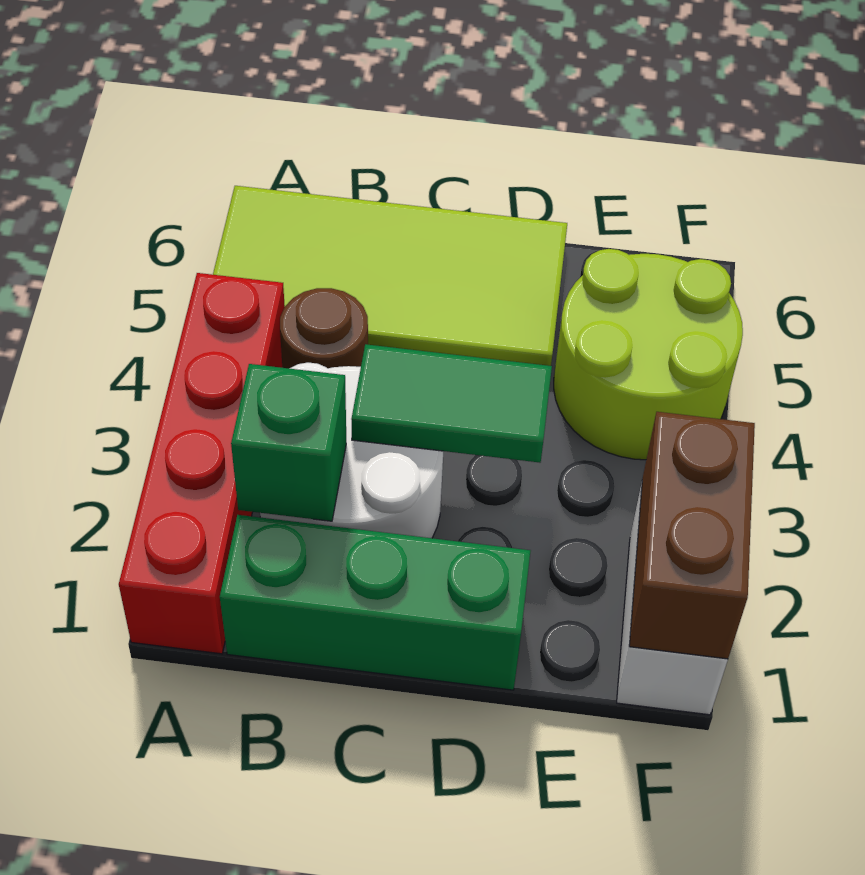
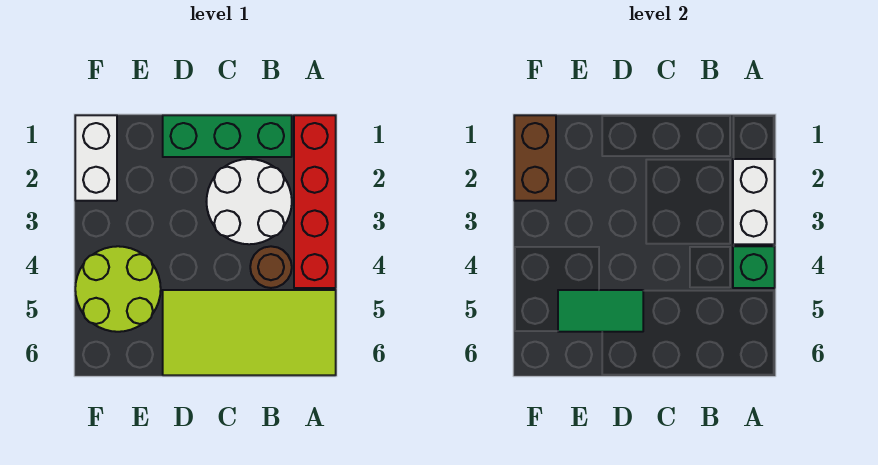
none -> white 1x2 brick [733,159,775,244]
green 1x1 brick [231,364,346,521] -> green 1x1 brick moved to [733,246,775,288]
green 1x2 tile [351,344,552,463] -> green 1x2 tile moved to [558,290,643,332]

